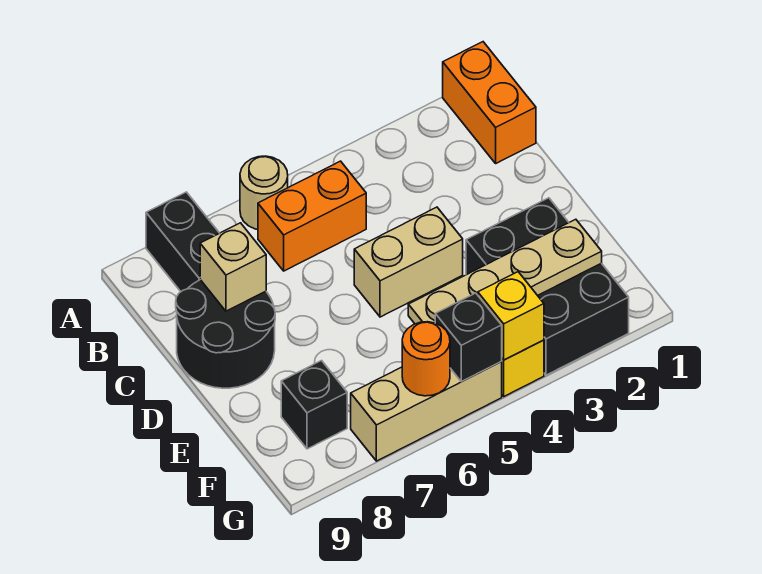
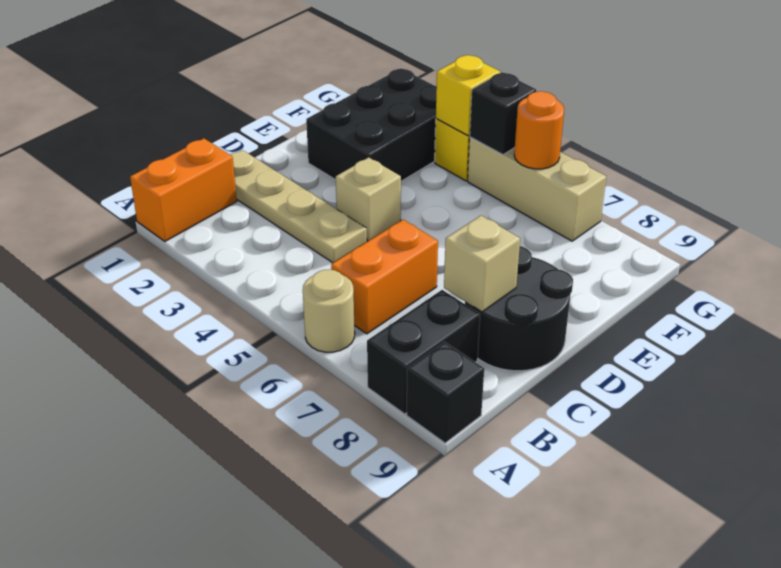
orange 1x2 brick [258,161,366,271] -> orange 1x2 brick turned to [331,220,438,334]
tan 1x2 brick [354,207,463,317] -> tan 1x1 brick [336,157,401,241]
tan 1x4 plate [408,219,602,324] -> tan 1x4 plate moved to [230,150,367,263]
black 1x1 brick [281,361,347,449] -> black 1x1 brick moved to [407,342,484,443]

